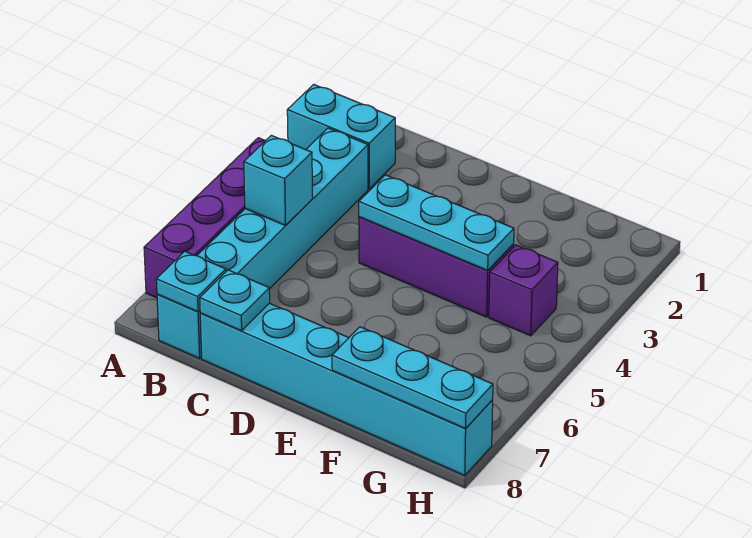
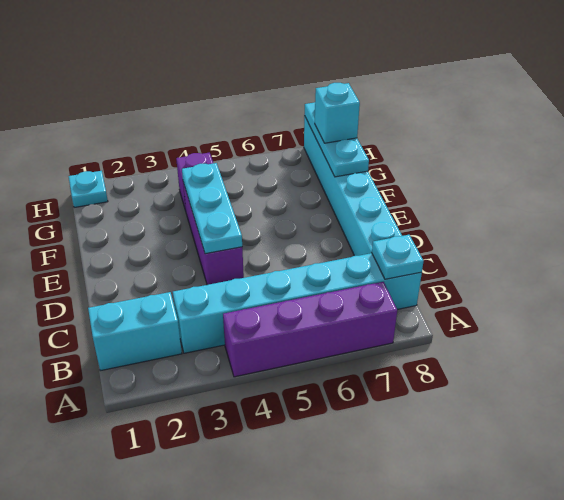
cyan 1x2 brick [287,84,395,189] -> cyan 1x2 brick turned to [88,292,182,371]
cyan 1x1 brick [244,135,313,225] -> cyan 1x1 brick moved to [315,83,360,143]
cyan 1x1 plate [200,270,270,331] -> cyan 1x1 plate moved to [69,171,108,208]

